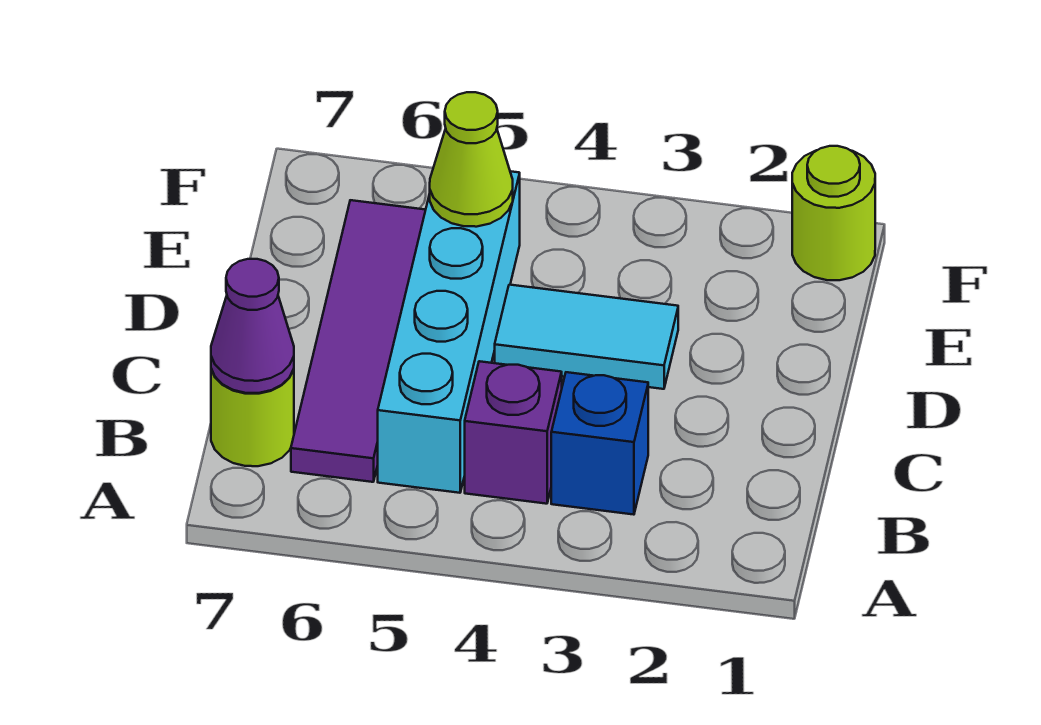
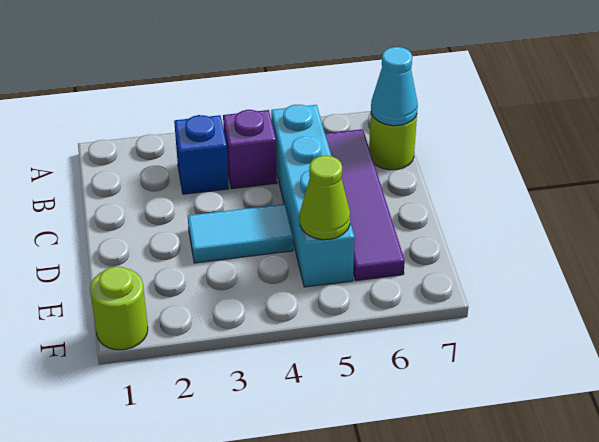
purple 1x1 cone [211,259,294,393] -> cyan 1x1 cone [371,47,418,126]

